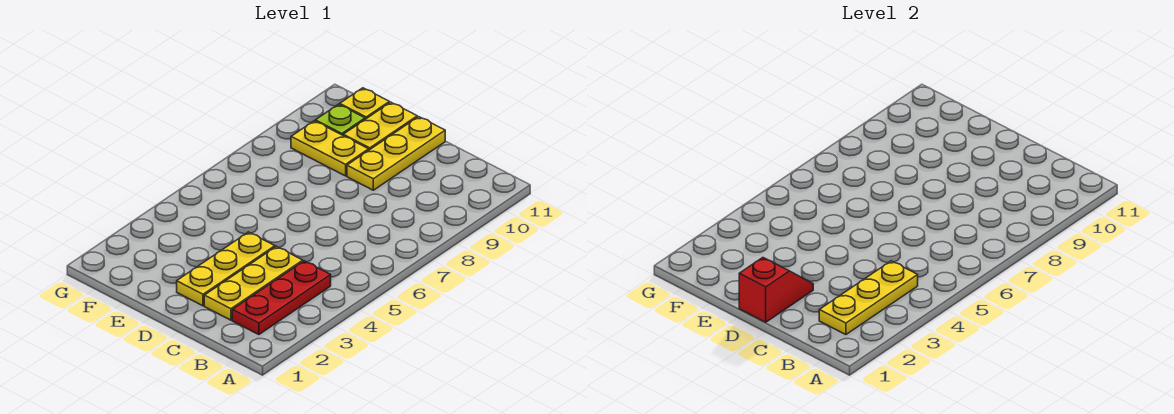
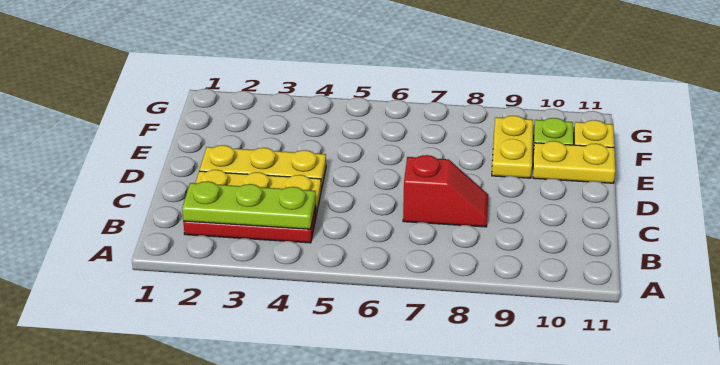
yellow 1x3 plate [819,261,918,335] -> lime 1x3 plate [182,181,316,229]
red 1x2 slope [739,258,813,322] -> red 1x2 slope moved to [403,155,488,227]
yellow 1x3 plate [347,117,445,190] -> none

